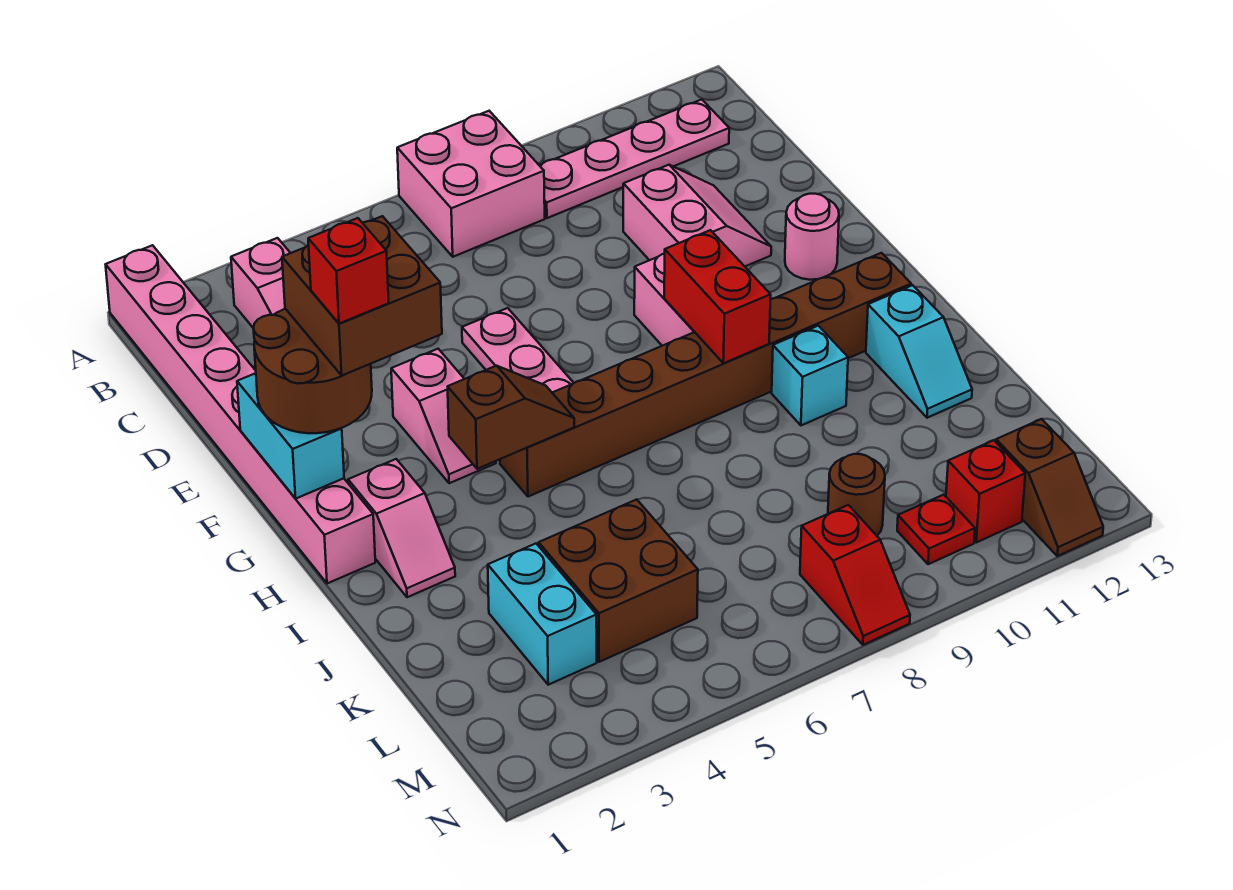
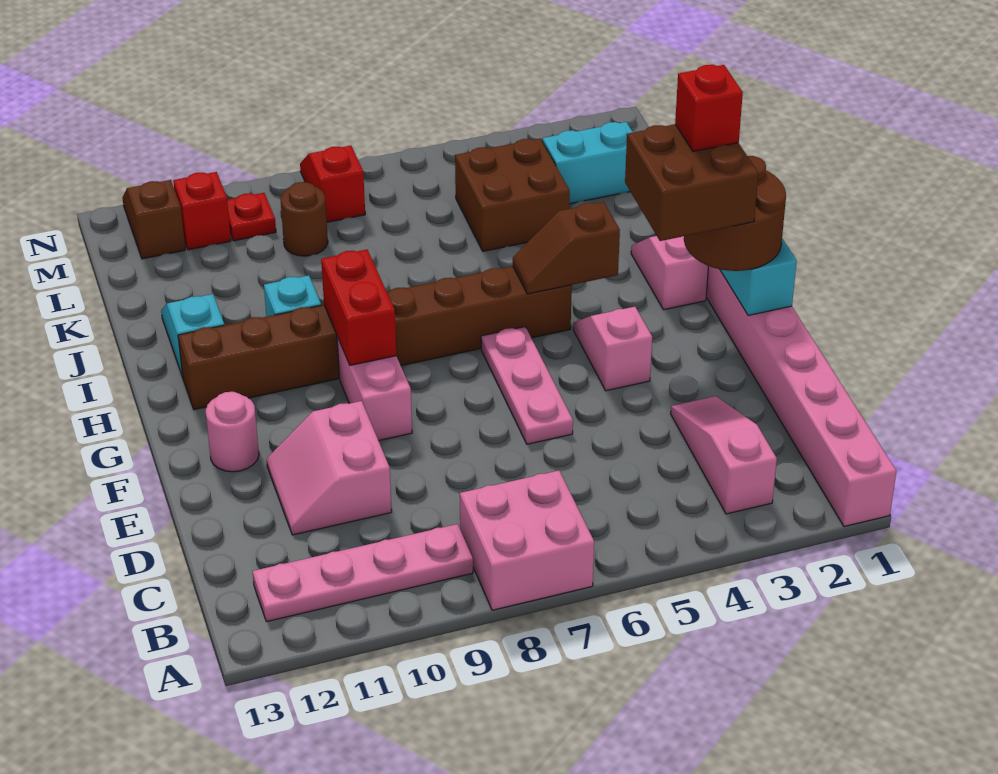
cyan 1x2 brick [488,544,597,685] -> cyan 1x2 brick turned to [542,122,633,204]

